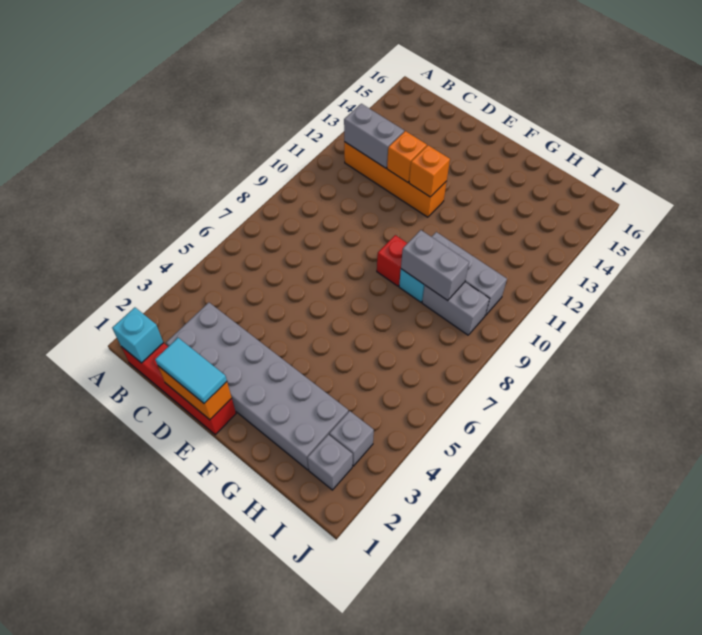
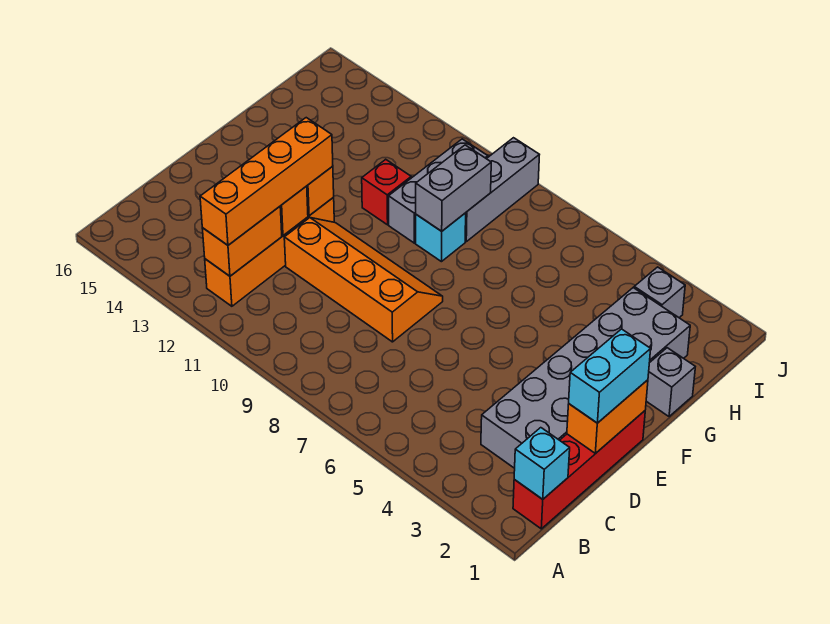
grey 1x2 brick [344,104,404,168] -> orange 1x2 brick [202,207,282,276]
none -> orange 1x4 brick [200,118,333,245]
cyan 1x2 tile [155,338,227,403] -> cyan 1x2 brick [569,329,651,423]
none -> orange 2x4 slope [284,218,443,342]
red 1x1 brick [377,235,407,286] -> red 1x1 brick moved to [362,159,411,225]
grey 1x2 brick [422,282,489,335] -> grey 1x3 brick [465,138,539,242]
grey 1x1 brick [307,435,353,490] -> grey 1x1 brick moved to [646,348,695,417]

